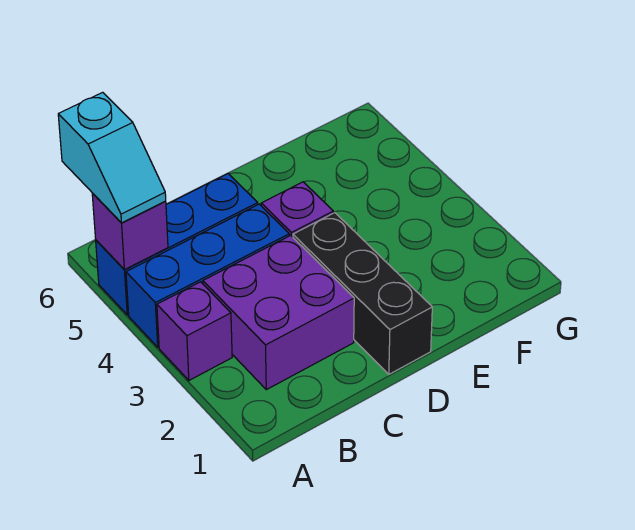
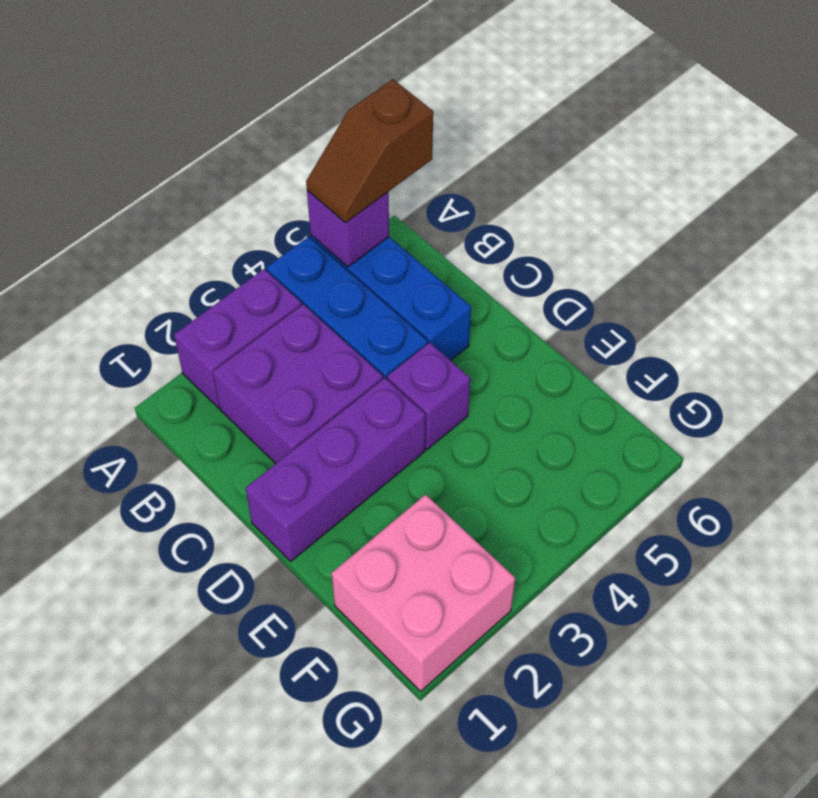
purple 1x1 brick [157,282,232,380] -> purple 1x2 brick [174,269,302,408]
cyan 1x2 slope [58,92,166,223] -> brown 1x2 slope [306,79,433,223]
black 1x3 brick [293,213,432,374] -> purple 1x3 brick [246,378,426,561]
none -> pink 2x2 brick [332,495,515,691]

